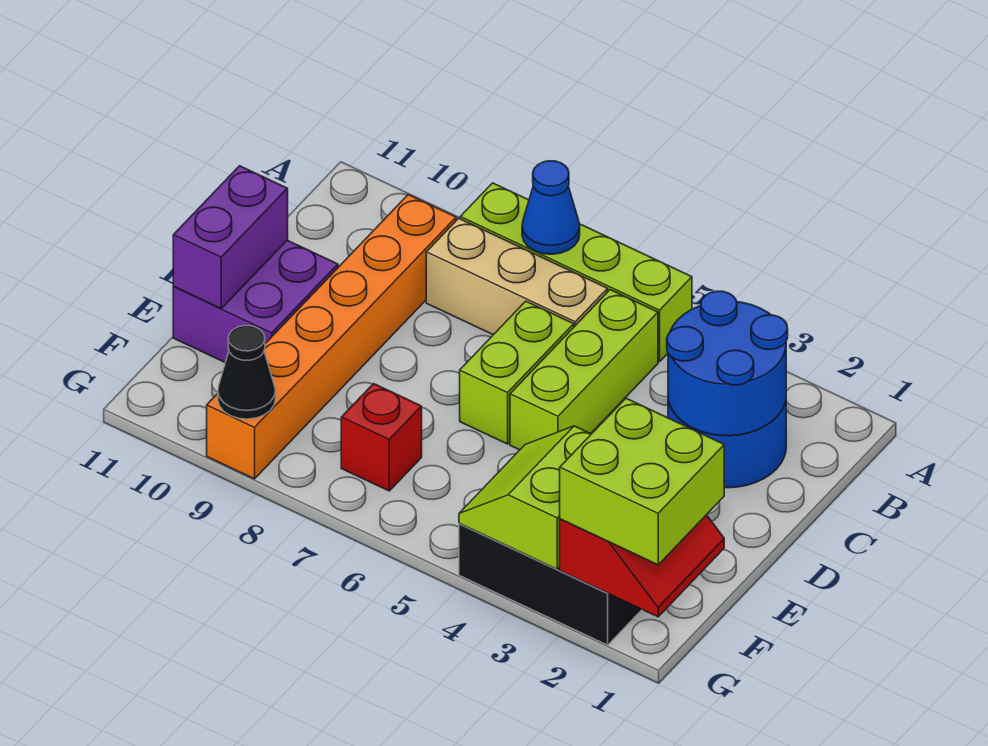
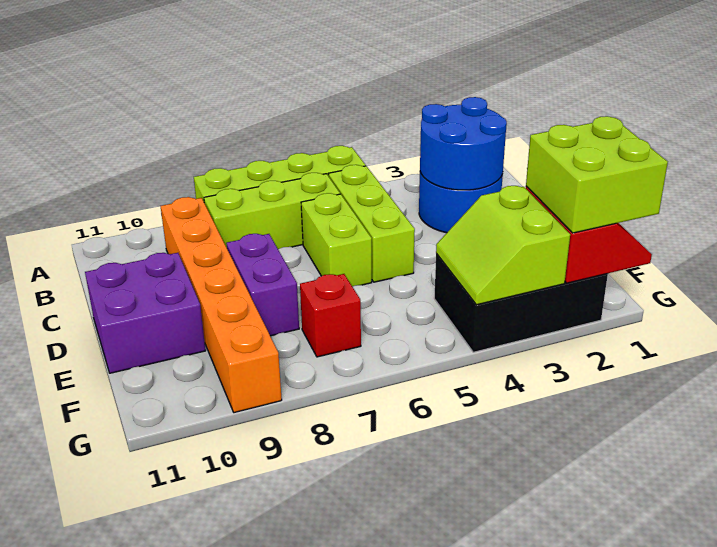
blue 1x1 cone [522,161,580,254] -> none
tan 1x3 brick [426,218,608,335] -> lime 1x3 brick [204,173,340,249]
purple 1x2 brick [173,166,288,308] -> purple 1x2 brick moved to [226,234,299,336]
black 1x1 cone [218,326,276,419] -> none

